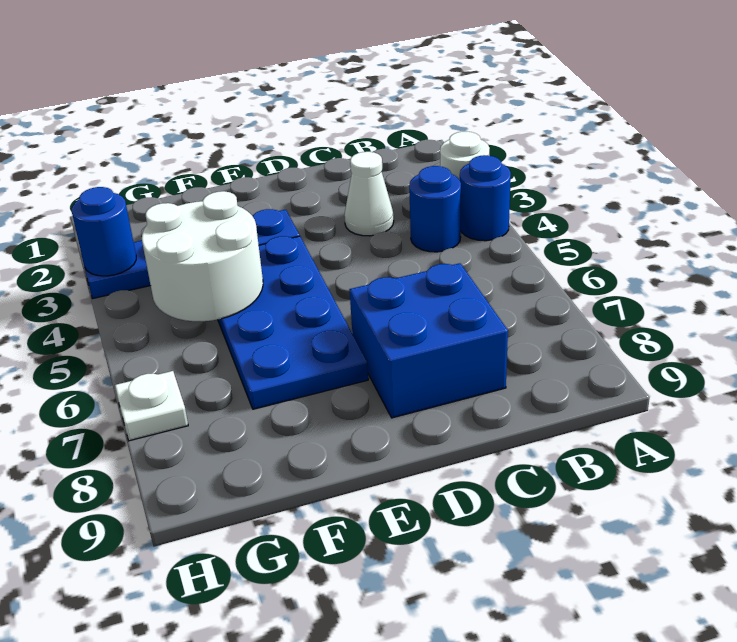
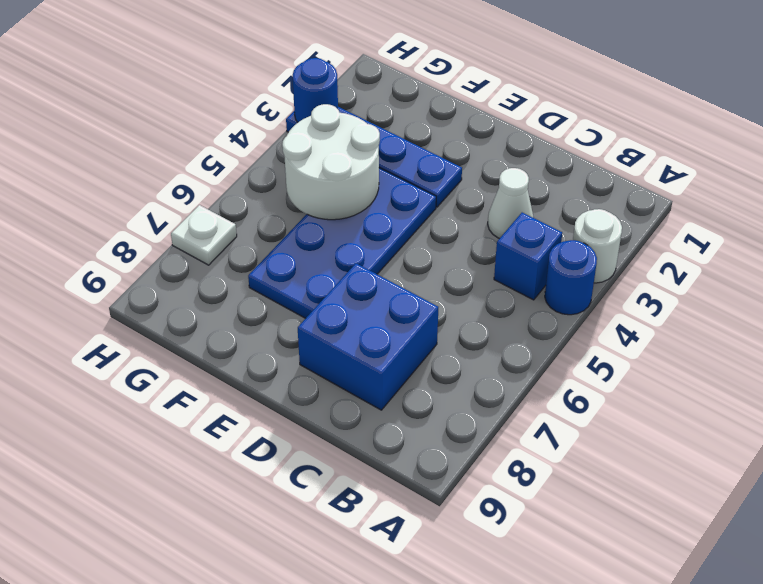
blue 1x1 round brick [409,166,461,252] -> blue 1x1 brick [494,213,562,300]

